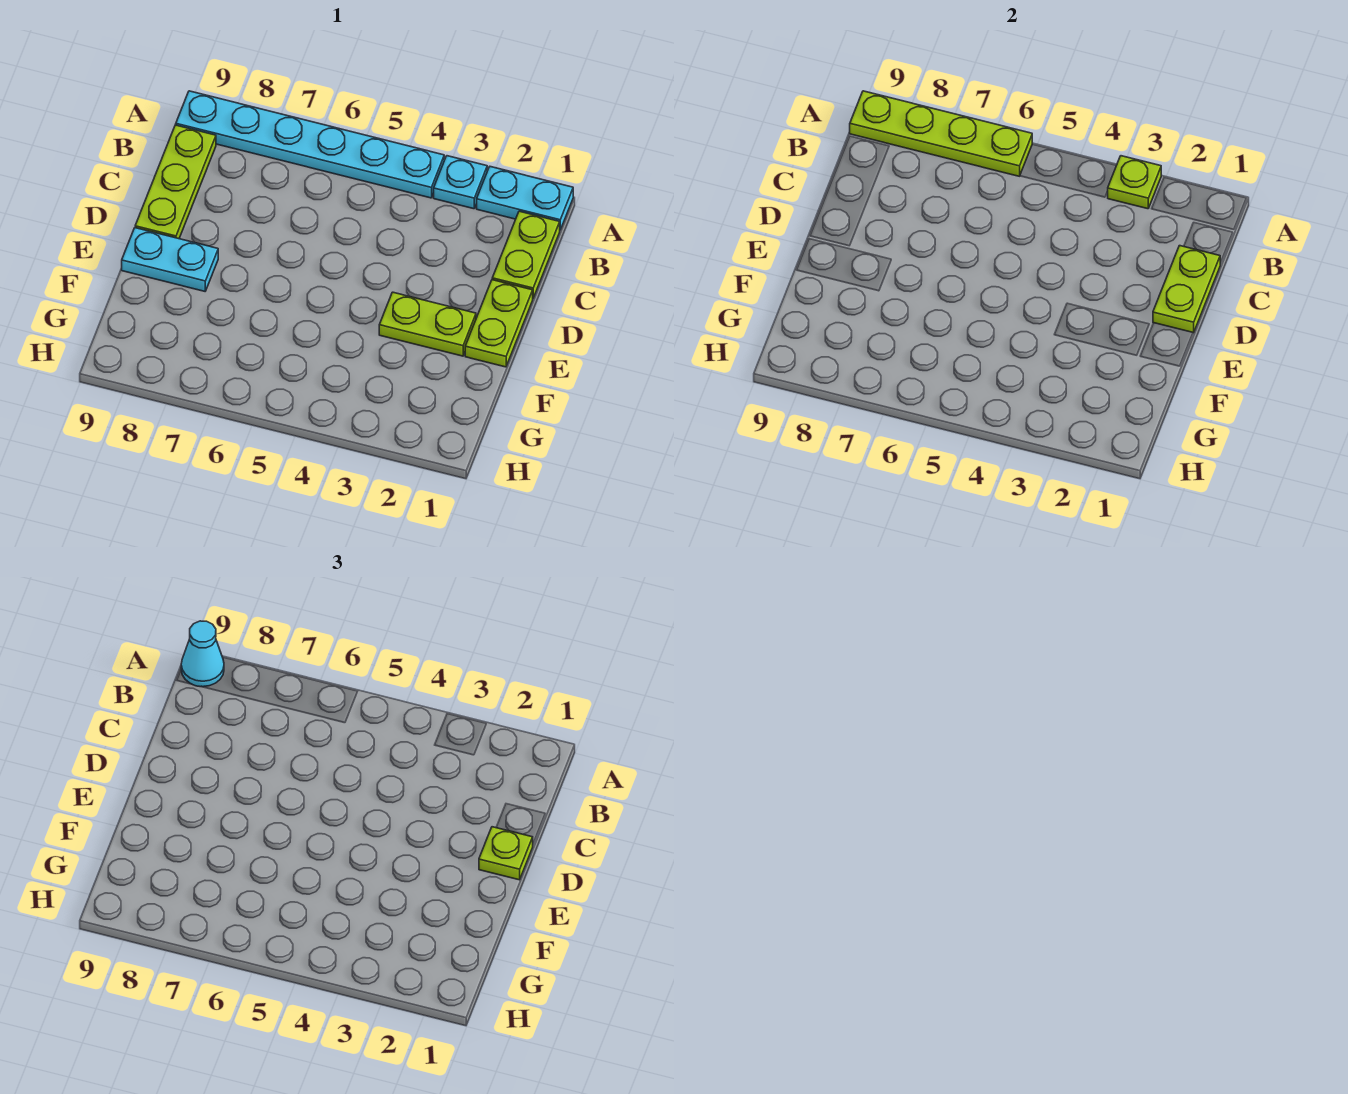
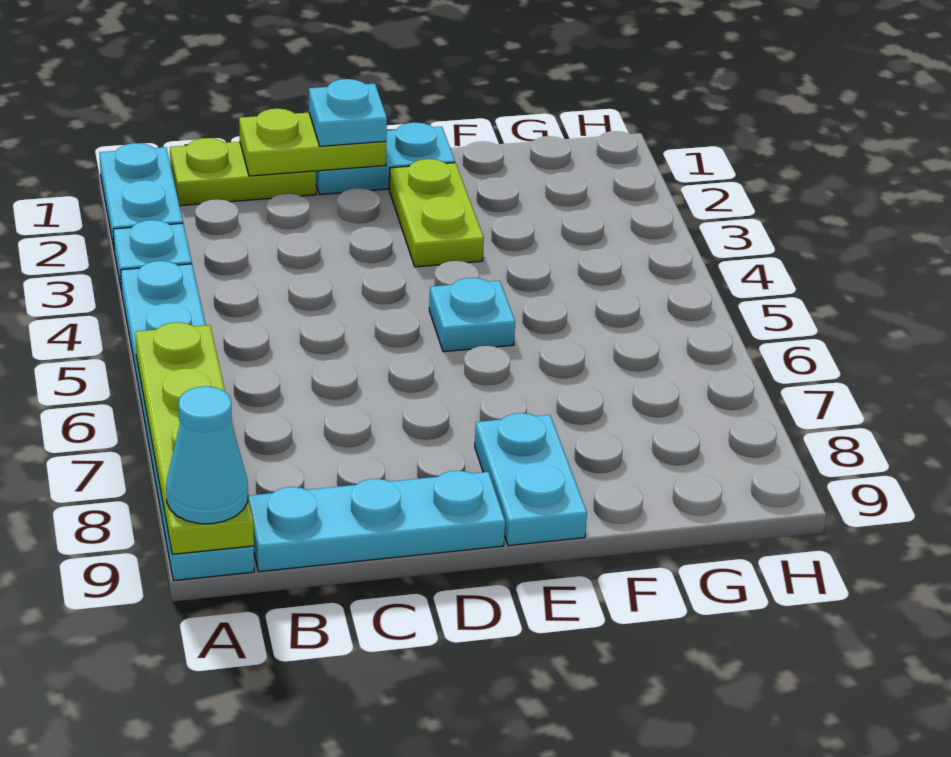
lime 1x1 plate [1107,156,1161,209] -> none
lime 1x3 plate [135,125,216,239] -> cyan 1x3 plate [248,471,505,572]
lime 1x2 plate [465,280,533,367] -> cyan 1x2 plate [316,123,455,195]
lime 1x1 plate [479,827,533,880] -> cyan 1x1 plate [309,79,387,146]
none -> cyan 1x1 plate [429,278,515,352]

